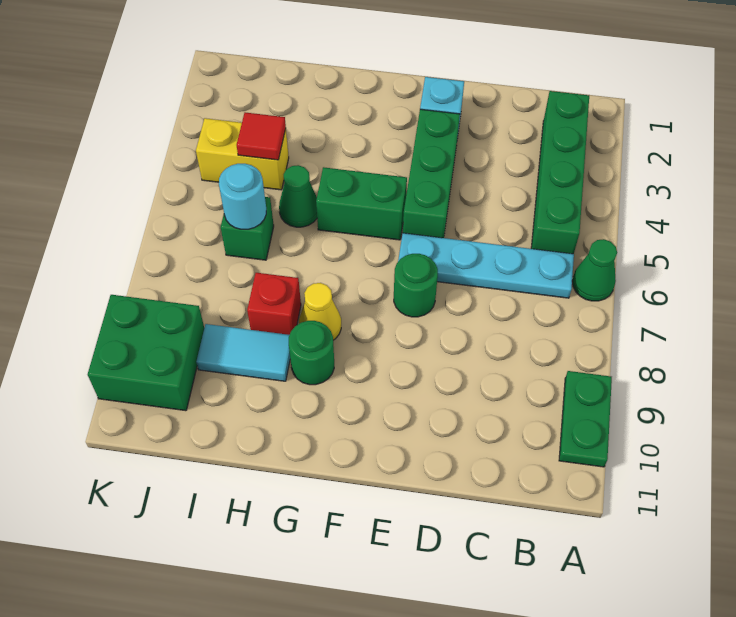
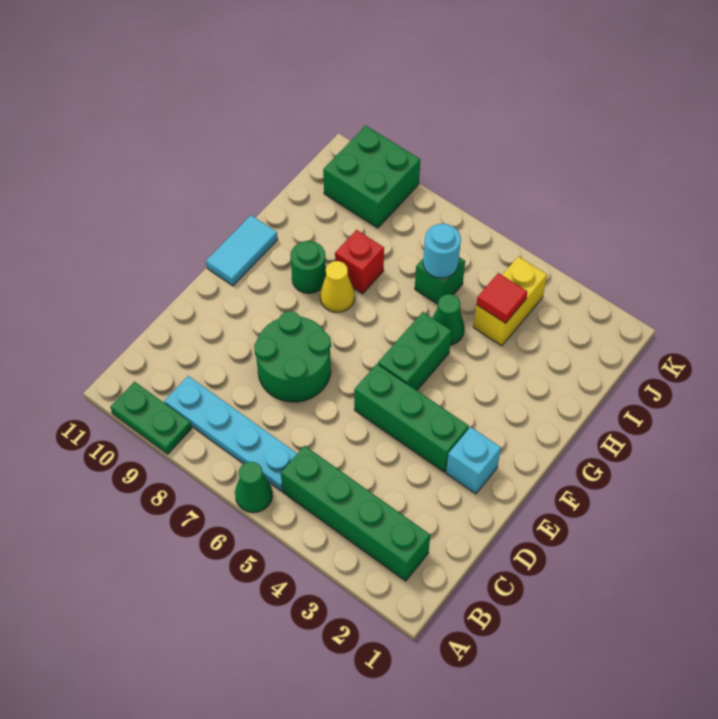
cyan 1x4 plate [398,233,574,298] -> cyan 1x4 plate turned to [164,376,297,491]
green 1x1 round brick [394,254,438,317] -> green 2x2 round brick [254,311,331,402]
cyan 1x2 tile [196,324,290,381] -> cyan 1x2 tile moved to [206,215,278,286]

